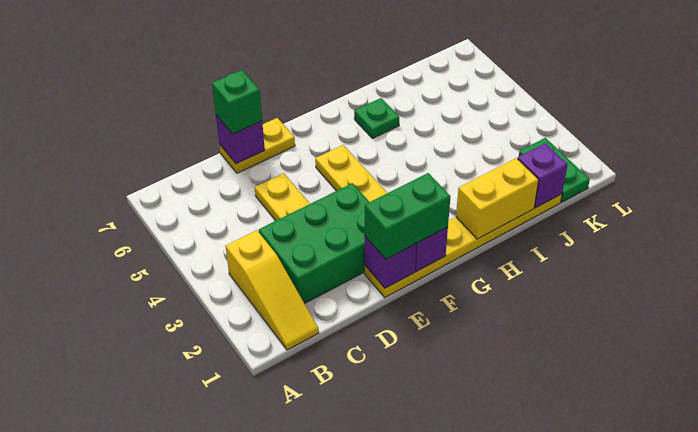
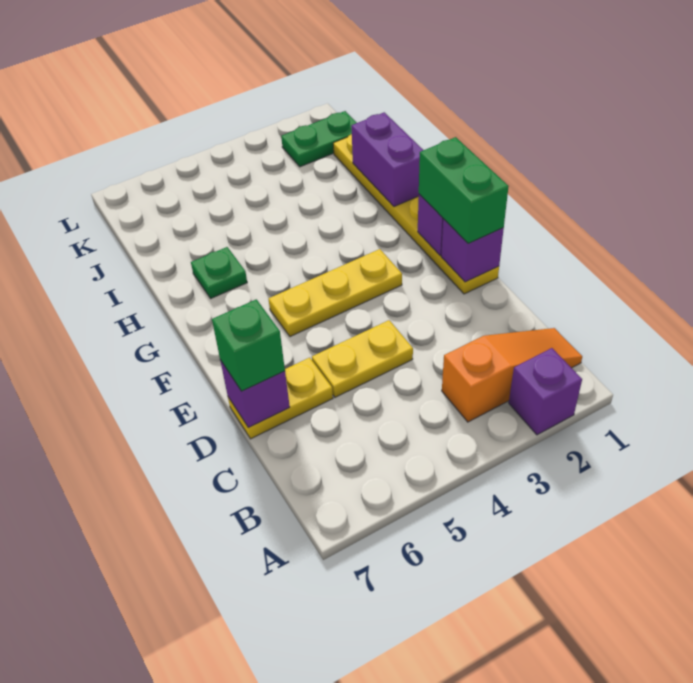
yellow 1x3 slope [226,230,319,350] -> orange 1x3 slope [442,328,582,422]
green 2x3 brick [259,183,369,304] -> none
yellow 1x2 plate [219,118,295,173] -> yellow 1x2 plate turned to [228,358,333,439]
yellow 1x2 brick [456,158,539,239] -> purple 1x2 brick [351,112,423,207]
purple 1x1 brick [518,143,568,208] -> purple 1x1 brick moved to [509,348,582,435]

